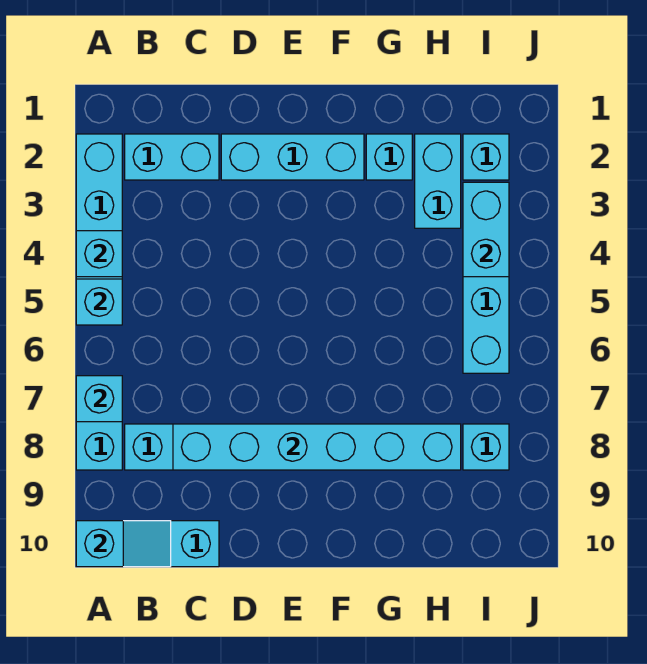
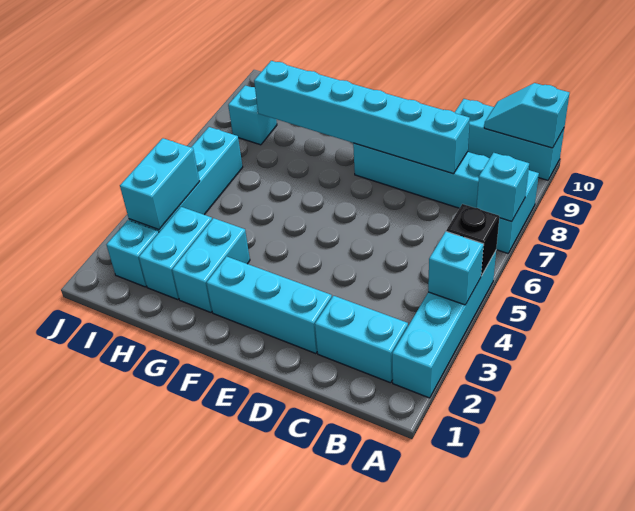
cyan 1x1 brick [76,279,122,325] -> black 1x1 brick [446,204,500,276]
cyan 1x1 brick [366,134,412,180] -> cyan 1x2 brick [172,218,250,312]

